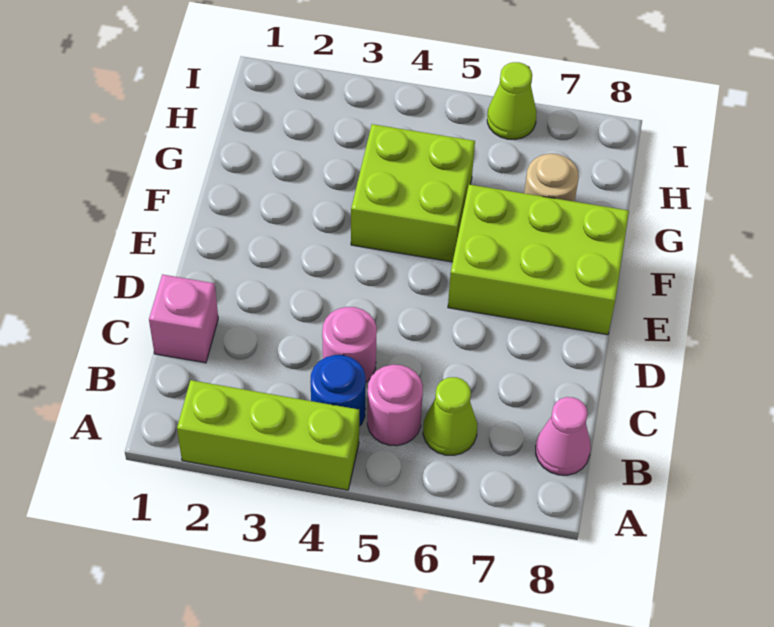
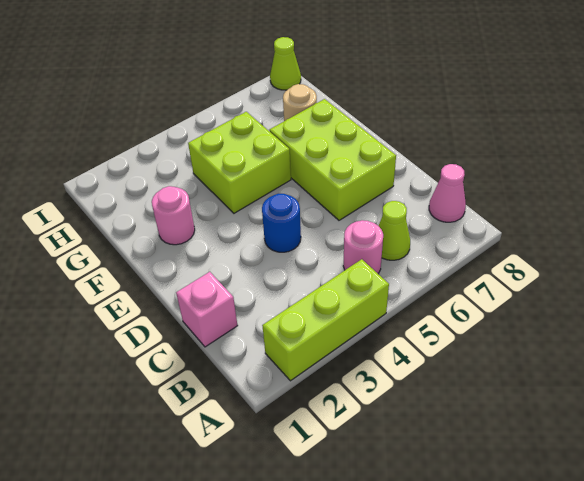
blue 1x1 round brick [310,355,366,426] -> blue 1x1 round brick moved to [262,193,301,252]
pink 1x1 round brick [322,307,377,382] -> pink 1x1 round brick moved to [152,186,195,245]
lime 2x3 brick [448,184,629,335] -> lime 2x3 brick turned to [269,99,396,220]
lime 1x1 cone [487,62,536,139] -> lime 1x1 cone moved to [270,37,301,90]

